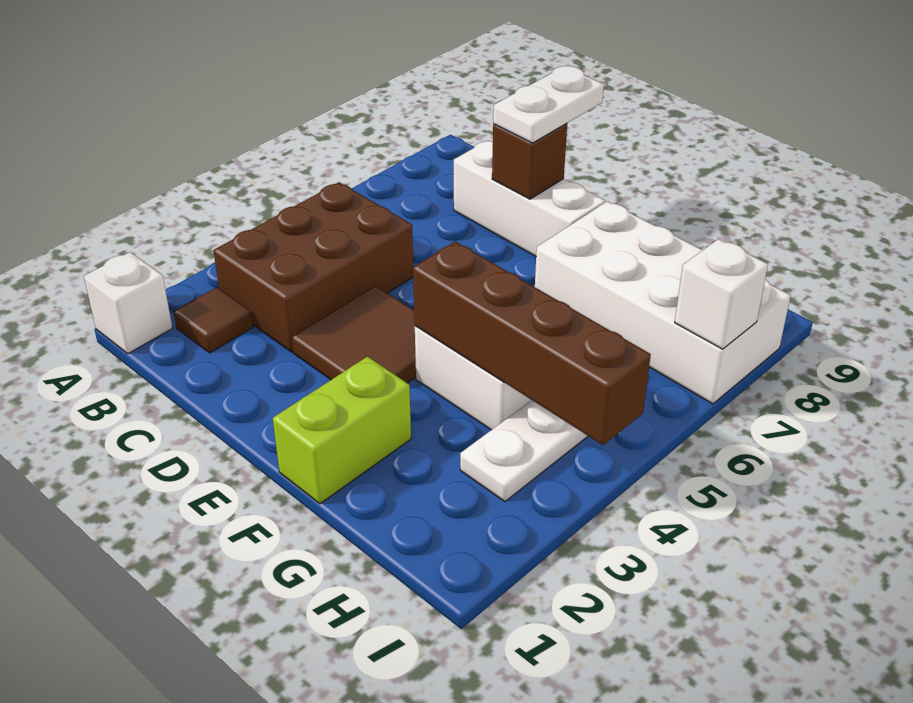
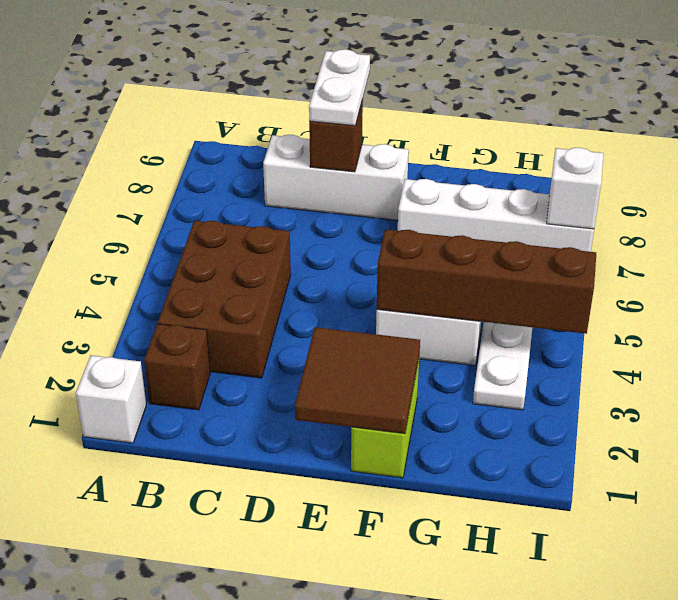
brown 1x1 tile [174,287,253,353] -> brown 1x1 brick [144,324,210,410]
brown 2x2 tile [292,286,416,383] -> brown 2x2 tile moved to [295,327,420,434]
white 2x4 brick [535,201,791,404] -> white 1x4 brick [398,179,594,252]

